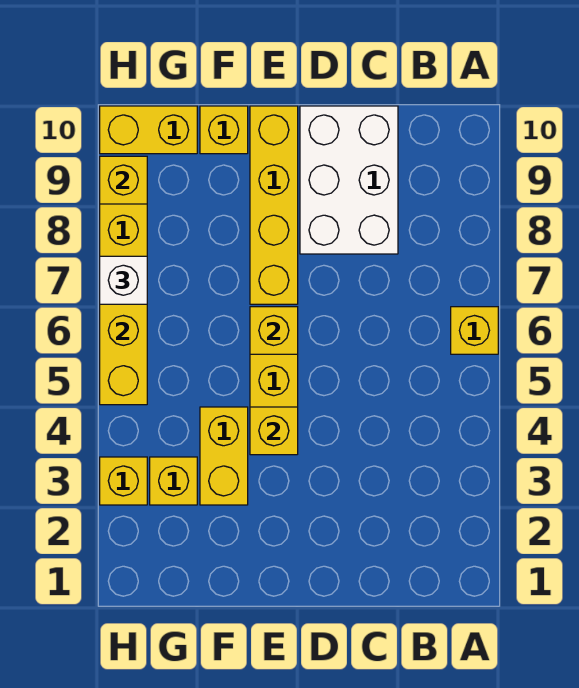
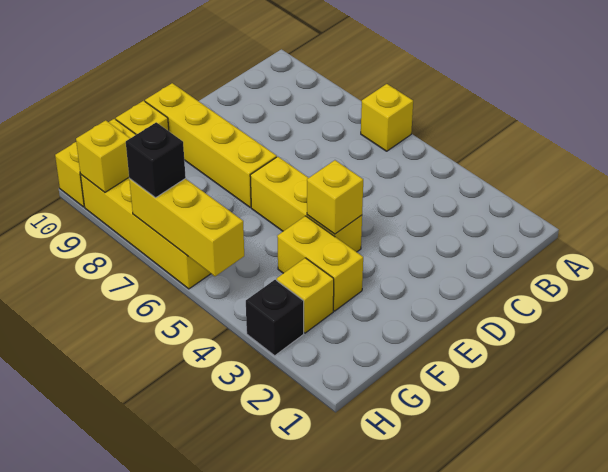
white 2x3 brick [300,106,398,254] -> none
yellow 1x1 brick [250,307,298,354] -> none
yellow 1x1 brick [100,457,147,505] -> black 1x1 brick [246,280,304,356]
white 1x1 brick [100,256,147,304] -> black 1x1 brick [126,122,186,198]

